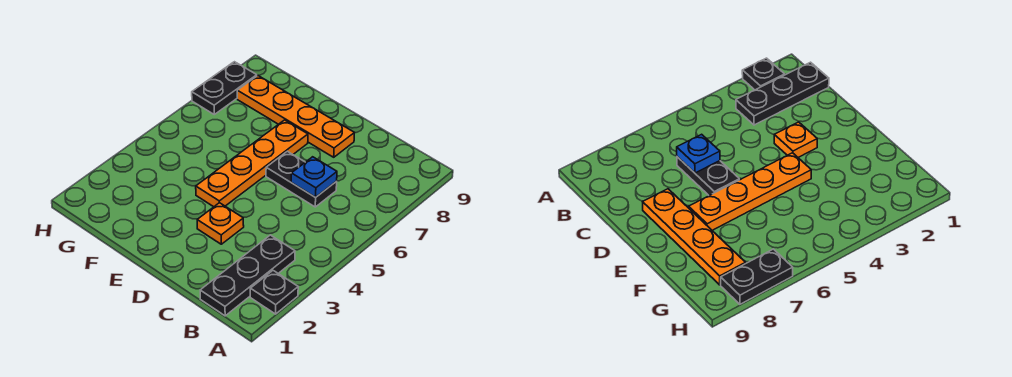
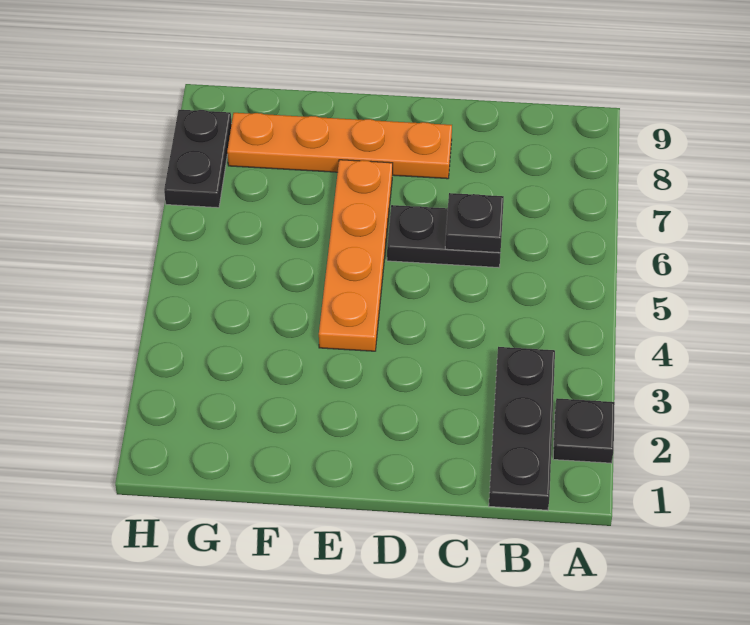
blue 1x1 plate [291,157,337,197] -> black 1x1 plate [445,193,504,253]
orange 1x1 plate [197,203,244,244] -> none

